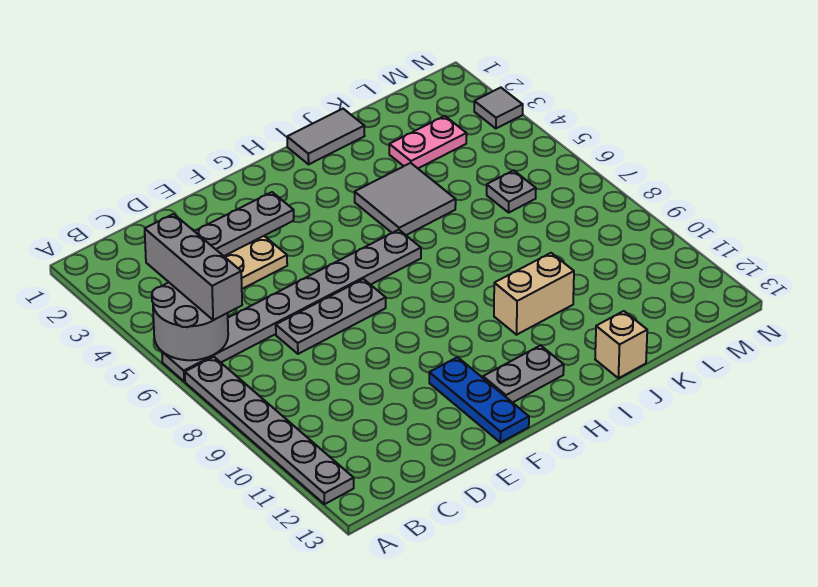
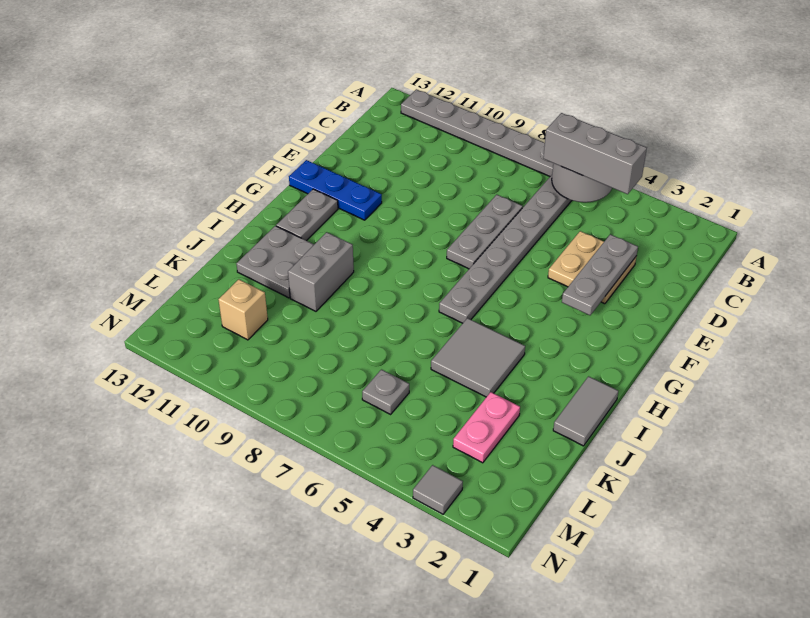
tan 1x2 brick [494,253,574,335] -> grey 1x2 brick [288,232,354,311]
none -> grey 2x2 plate [236,226,314,298]
tan 1x1 brick [595,311,647,378] -> tan 1x1 brick moved to [218,279,268,340]

